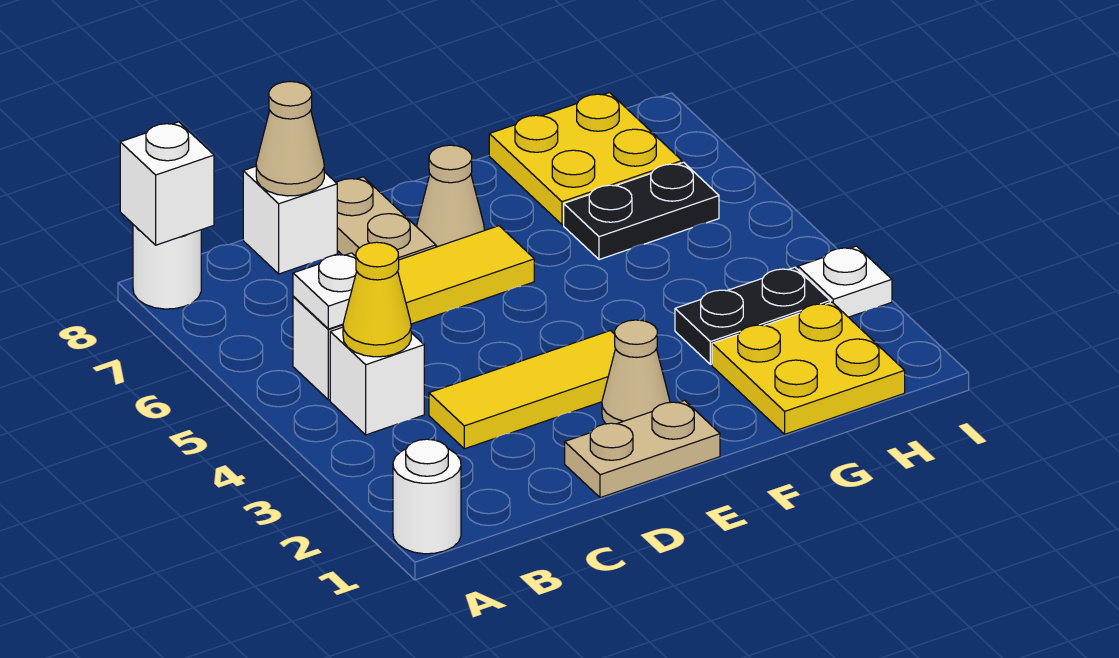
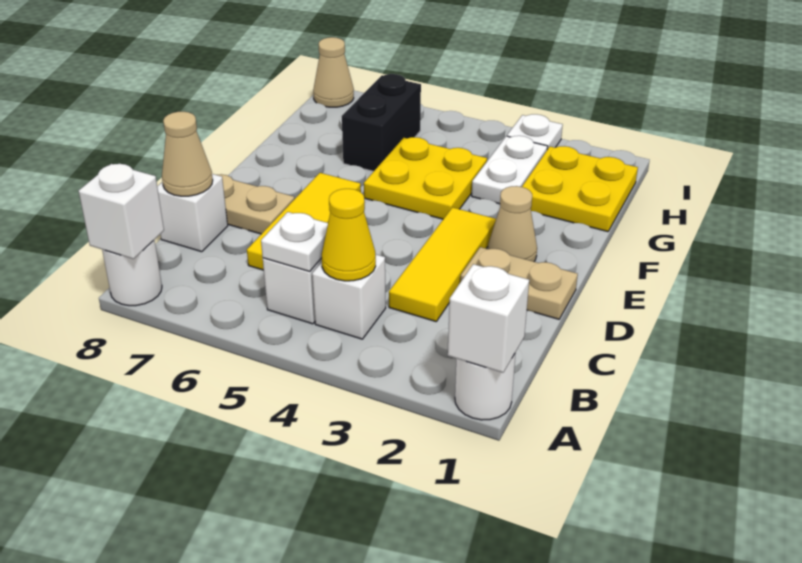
none -> white 1x1 brick [448,264,529,373]
tan 1x2 plate [565,400,720,498] -> tan 1x2 plate turned to [461,247,578,319]
tan 1x1 cone [416,145,484,247] -> tan 1x1 cone moved to [313,37,354,107]
black 1x2 plate [675,267,830,364] -> white 1x2 plate [472,136,548,204]
black 1x2 plate [564,162,719,260] -> black 1x2 brick [342,74,421,171]
yellow 2x2 plate [489,92,682,225] -> yellow 2x2 plate moved to [364,137,487,219]

